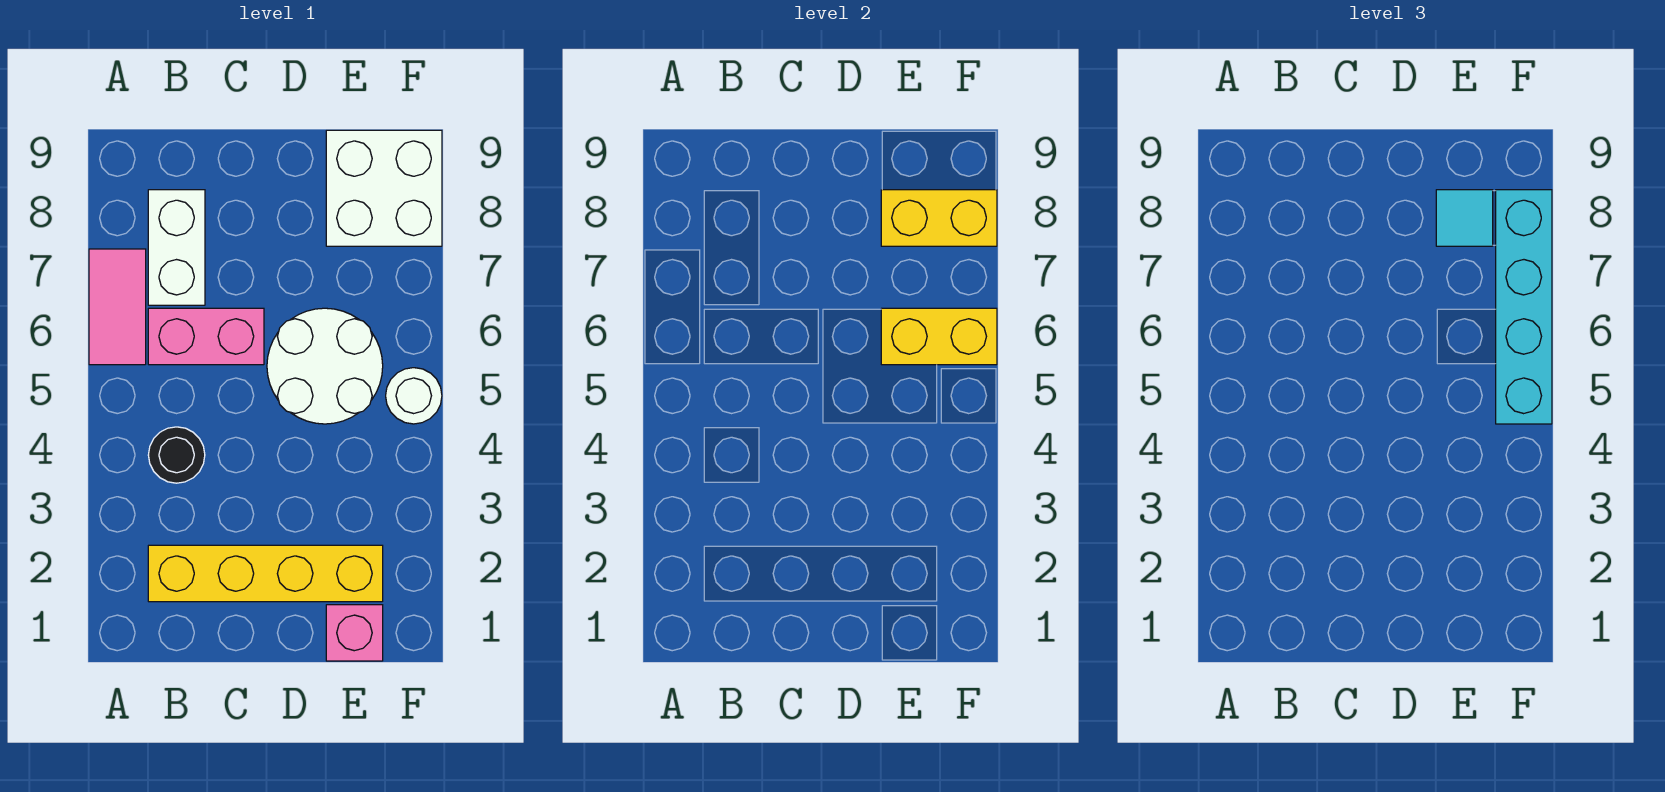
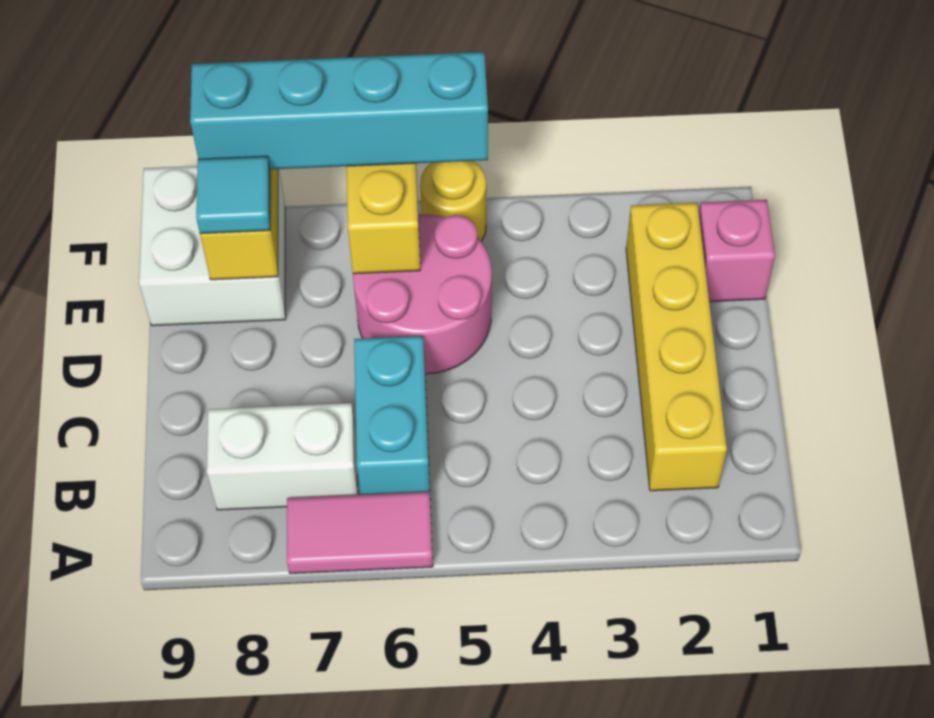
black 1x1 round brick [148,427,205,483] -> none
pink 1x2 brick [148,308,264,365] -> cyan 1x2 brick [354,336,430,495]
white 2x2 round brick [267,308,383,424] -> pink 2x2 round brick [353,214,492,374]
white 1x1 round brick [386,368,442,424] -> yellow 1x1 round brick [420,161,486,241]

